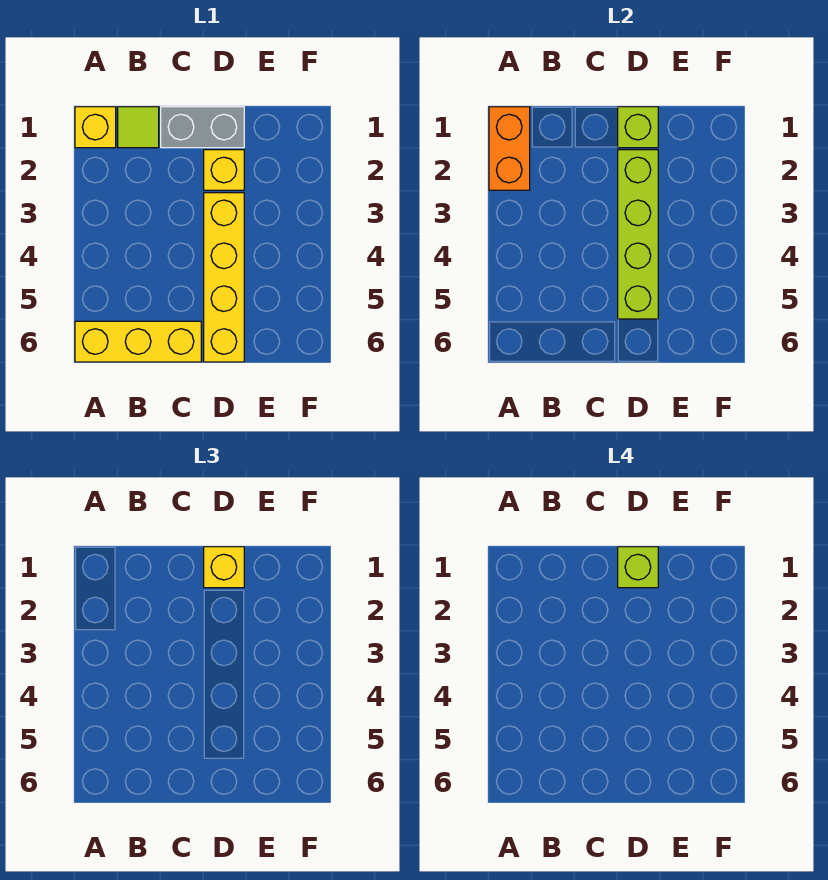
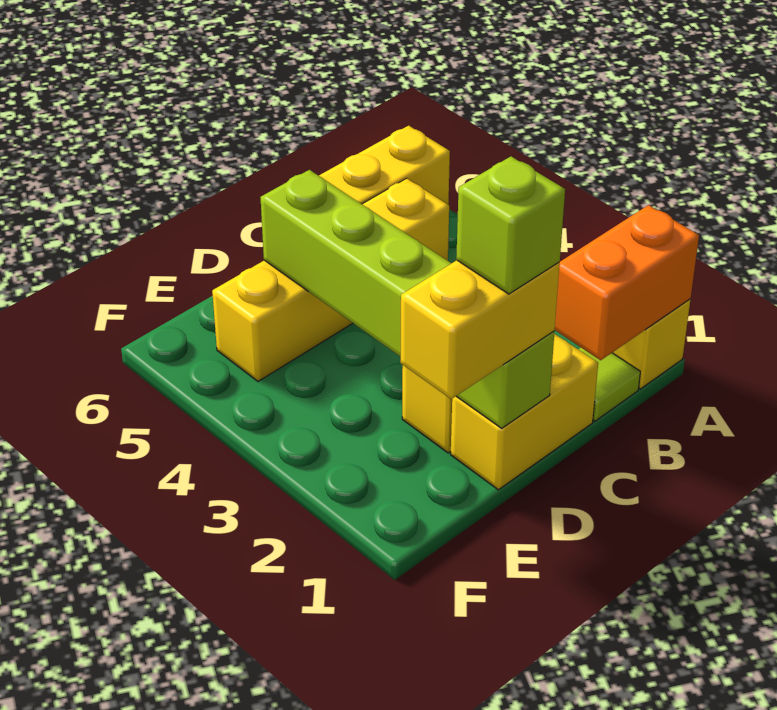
orange 1x2 brick [489,107,530,190] -> orange 1x2 brick turned to [555,205,699,360]
grey 1x2 brick [161,107,244,148] -> yellow 1x2 brick [451,334,598,490]
yellow 1x1 brick [204,547,244,588] -> yellow 1x2 brick [400,260,560,399]
yellow 1x4 brick [204,193,244,362] -> yellow 1x4 brick turned to [212,178,449,381]

